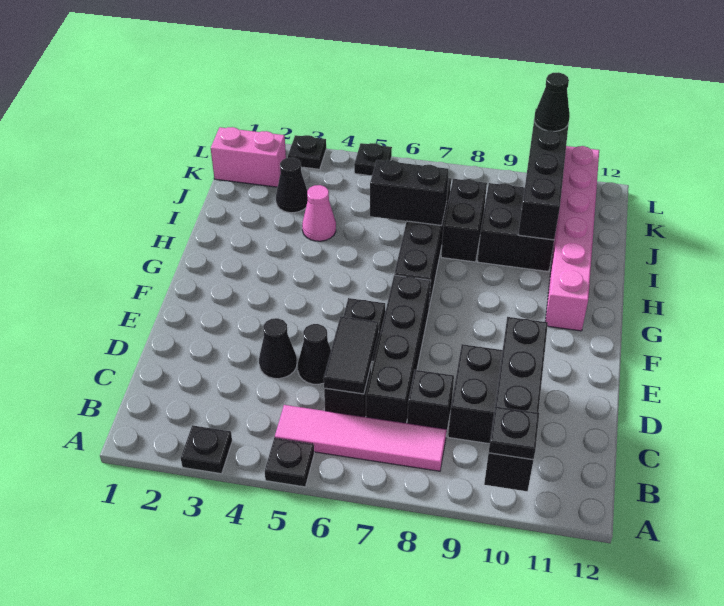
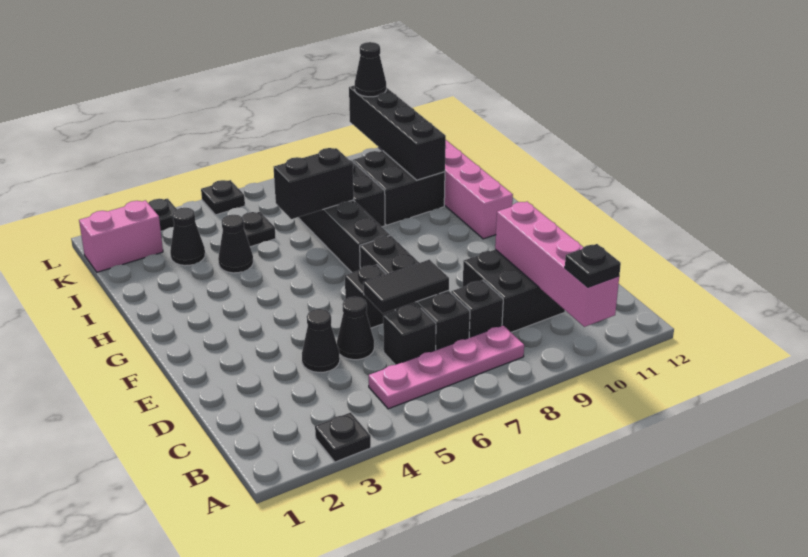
black 1x1 plate [265,438,314,487] -> black 1x1 plate moved to [242,212,276,247]
black 1x4 brick [484,317,548,491] -> pink 1x4 brick [495,202,619,327]
pink 1x4 tile [275,405,447,471] -> pink 1x4 plate [369,325,524,409]
black 1x2 tile [324,316,379,394] -> black 1x2 tile turned to [363,260,449,314]
pink 1x1 cone [302,185,336,241] -> black 1x1 cone [218,215,253,273]

